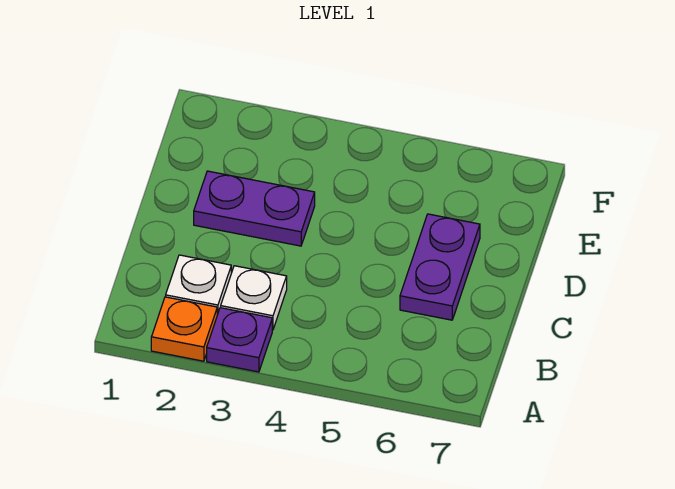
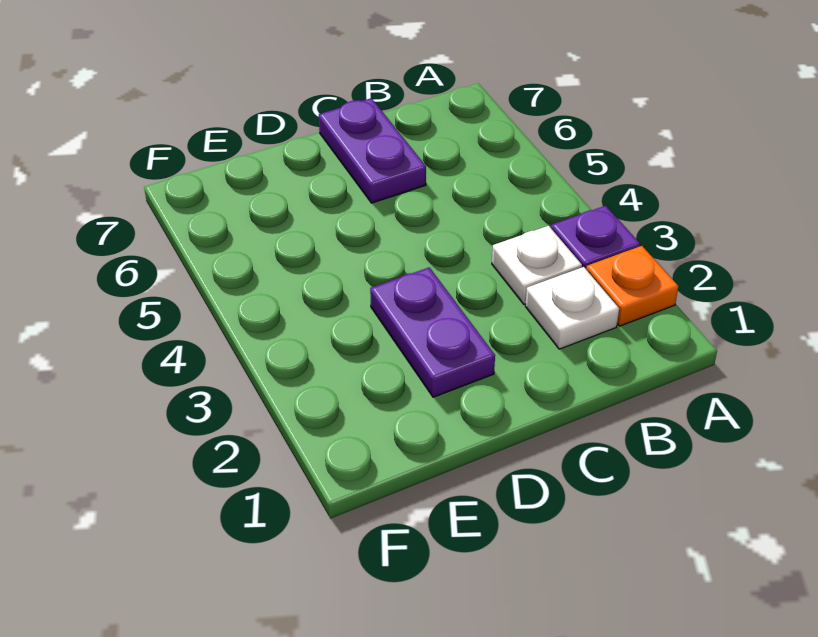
purple 1x2 plate [400,214,480,320] -> purple 1x2 plate turned to [319,98,426,203]

